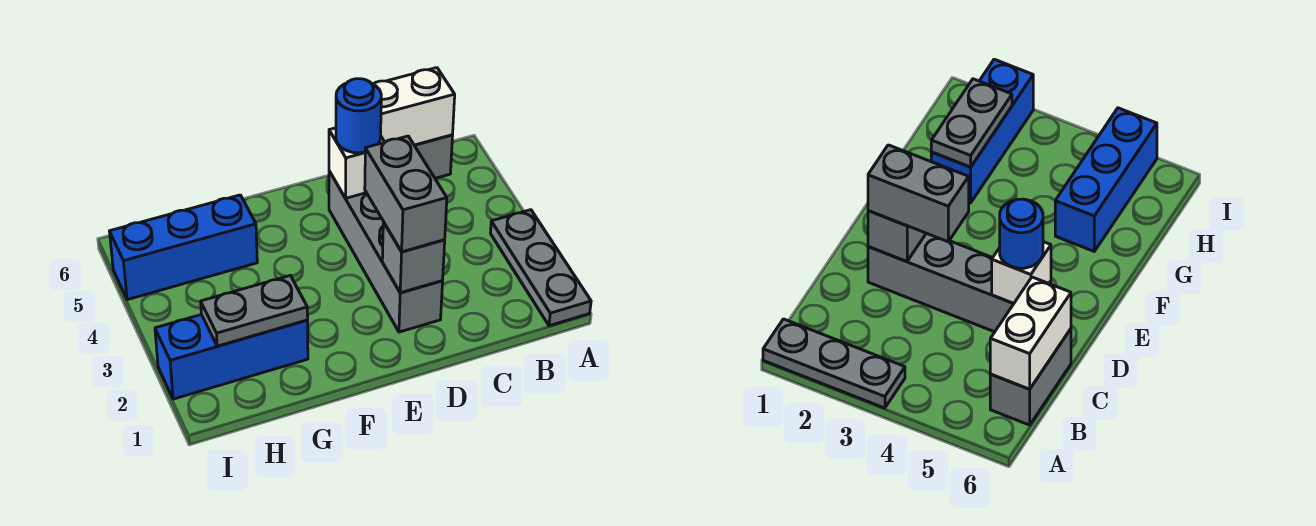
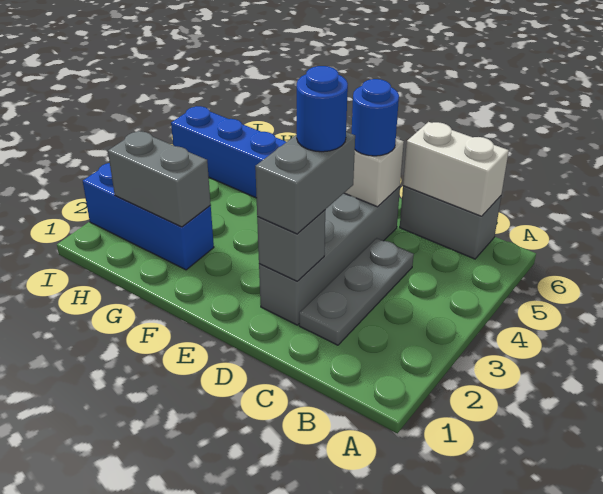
grey 1x3 plate [490,210,591,326] -> grey 1x3 plate moved to [299,238,414,345]
none -> blue 1x1 round brick [297,66,348,152]
grey 1x2 plate [201,276,308,346] -> grey 1x2 brick [108,131,211,227]

